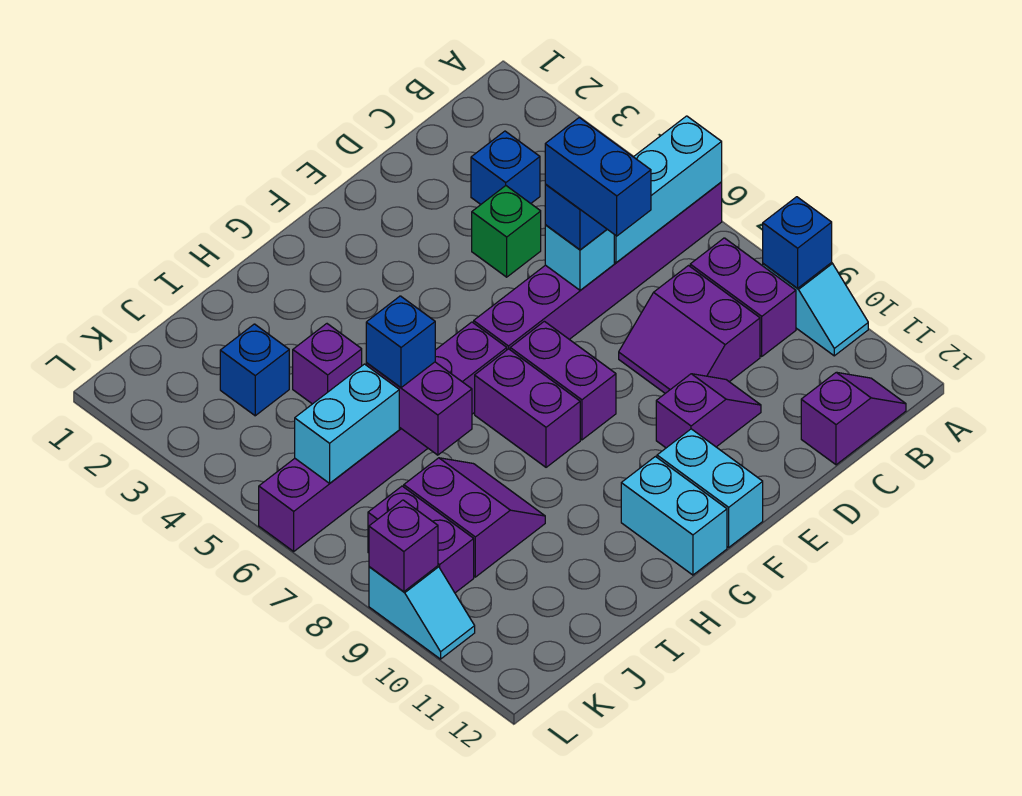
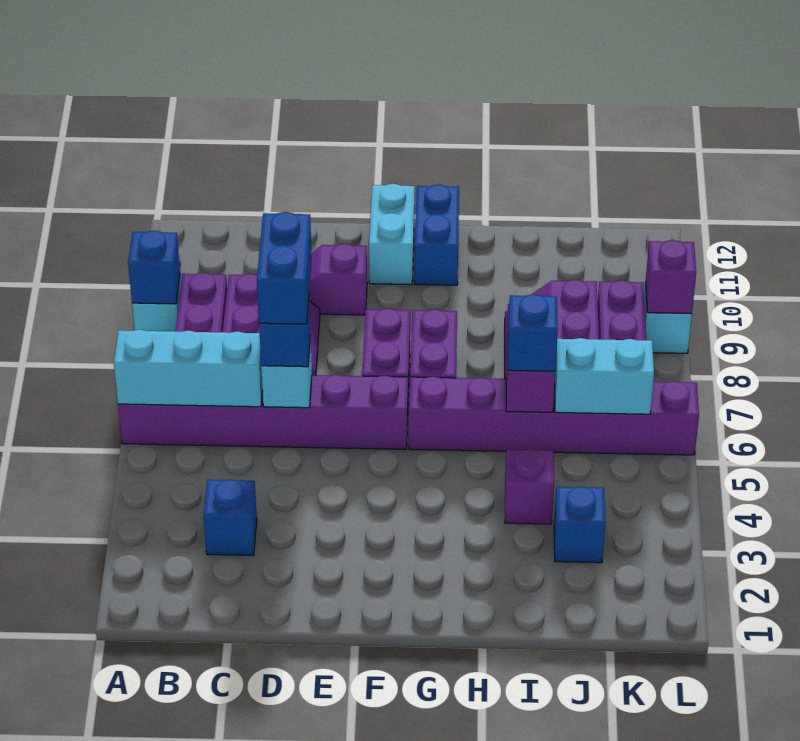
purple 1x2 slope [801,372,906,465] -> none
green 1x1 brick [472,186,541,277] -> none
cyan 1x2 brick [621,457,727,575] -> blue 1x2 brick [415,185,459,285]

